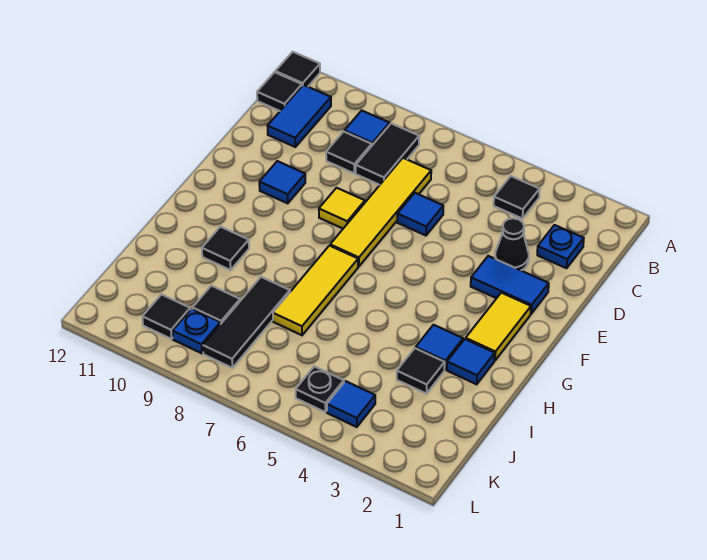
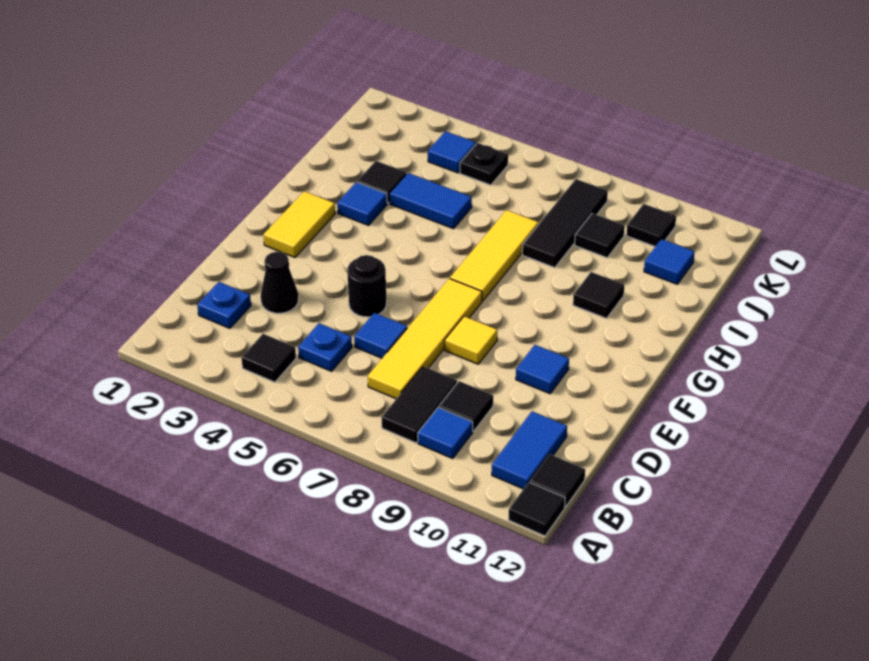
blue 1x2 tile [471,256,549,314] -> blue 1x2 tile moved to [389,173,472,229]
none -> black 1x1 round brick [347,255,387,317]
blue 1x1 tile [447,339,495,384] -> blue 1x1 tile moved to [644,239,695,284]
blue 1x1 plate [173,309,220,353] -> blue 1x1 plate moved to [298,323,352,371]

